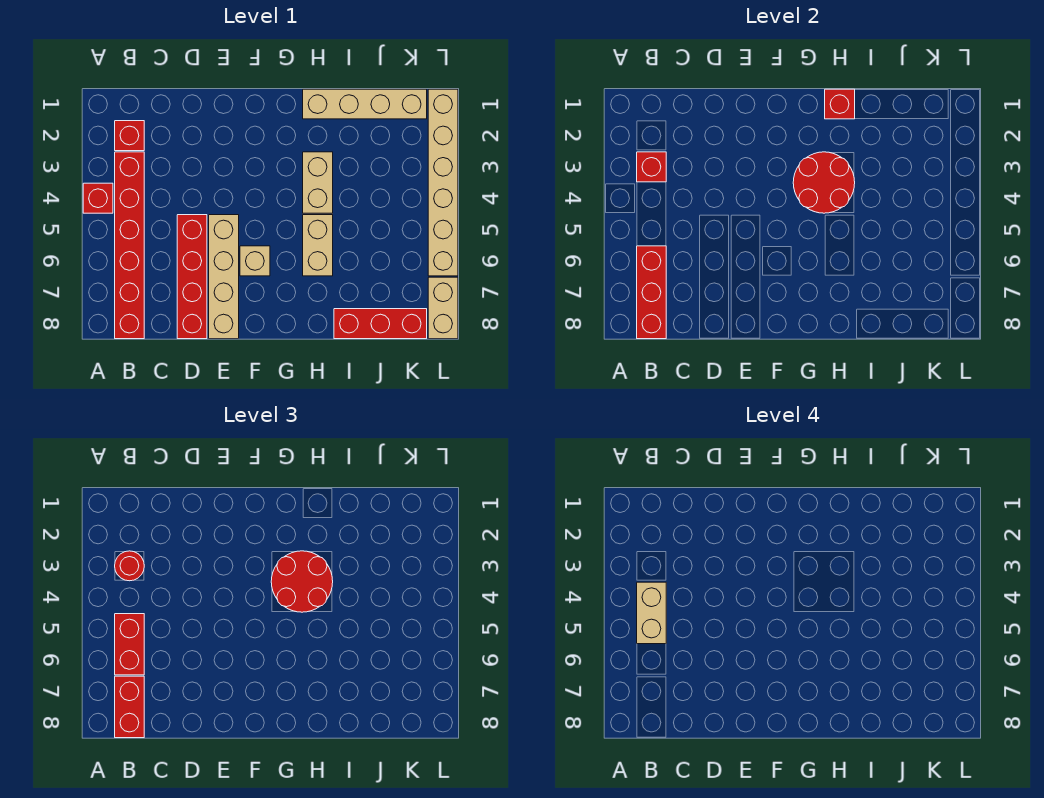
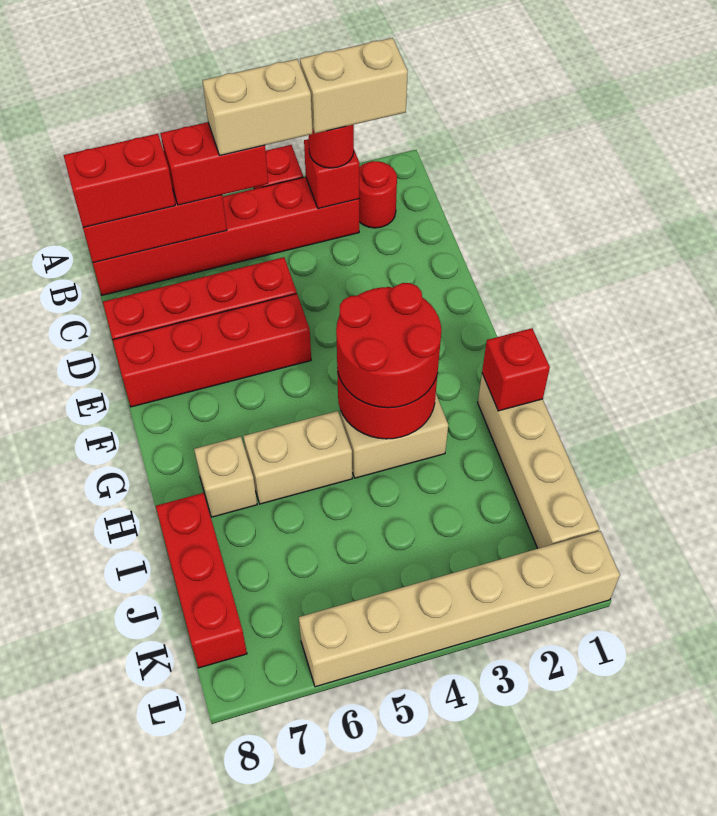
red 1x1 brick [115,121,144,151] -> red 1x1 round brick [359,161,397,228]
tan 1x4 brick [209,215,239,339] -> red 1x4 brick [113,294,311,407]
tan 1x1 brick [240,246,270,276] -> tan 1x1 brick moved to [194,437,257,517]
tan 1x2 brick [428,277,458,339] -> tan 1x2 brick moved to [300,38,408,133]

